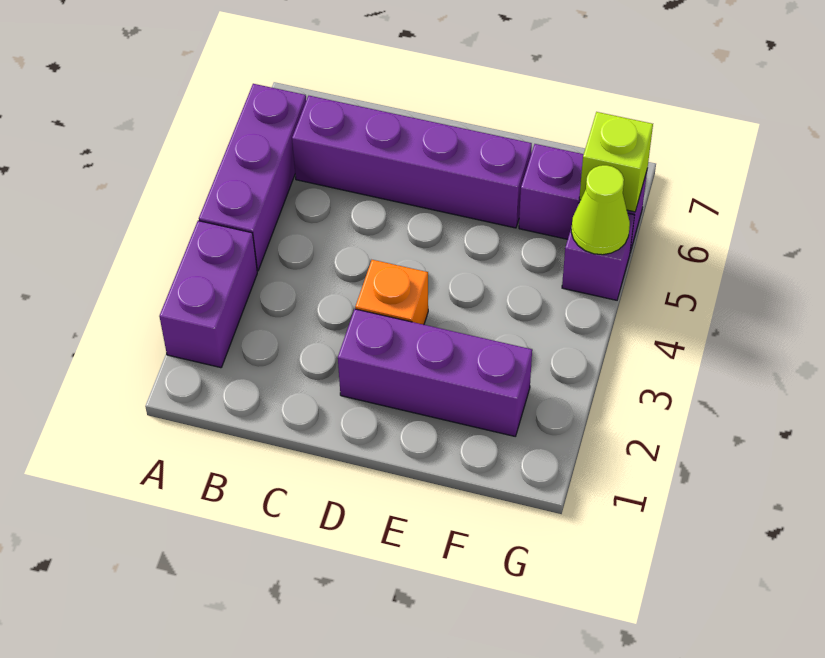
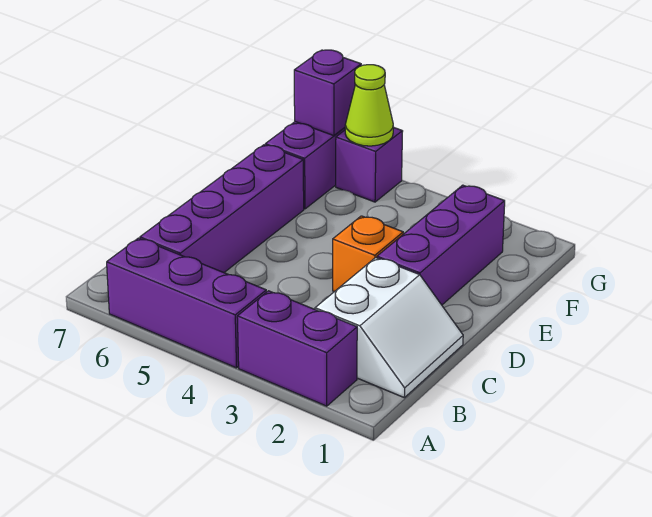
none -> white 2x2 slope [315,258,463,398]
lime 1x1 brick [579,112,653,212] -> purple 1x1 brick [294,50,361,136]

